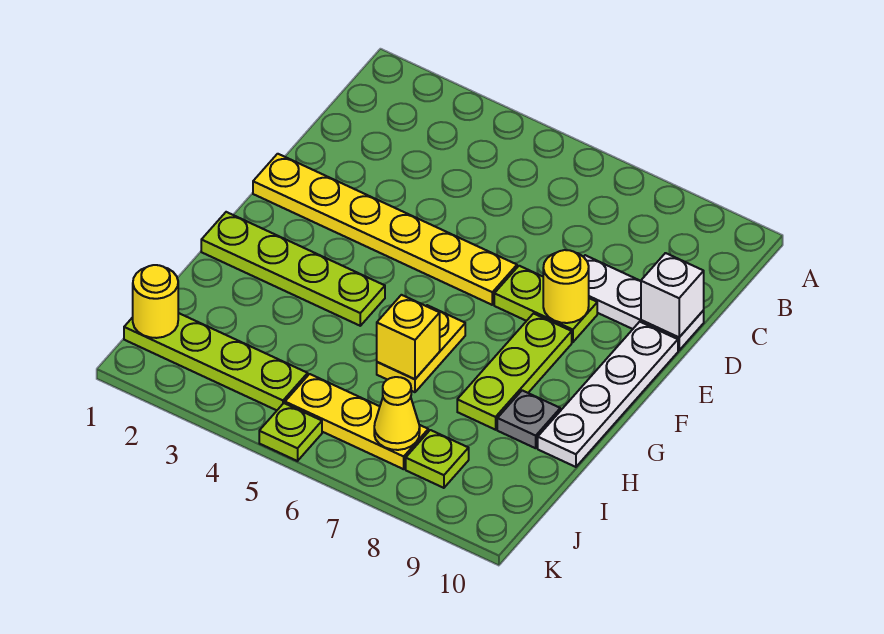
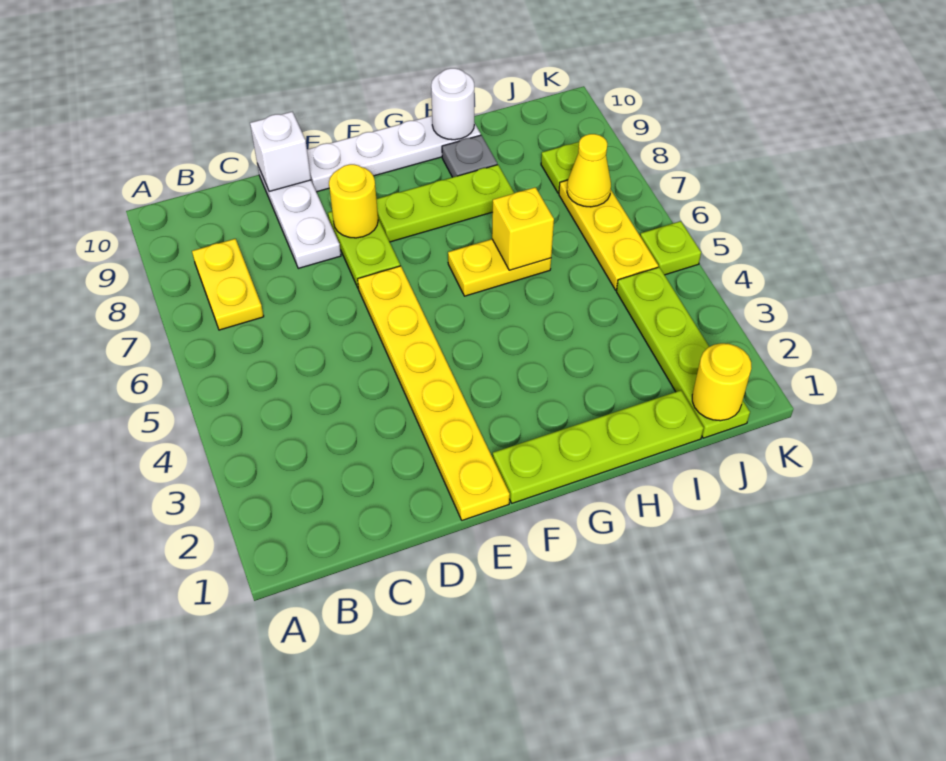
none -> yellow 1x2 plate [192,239,264,330]
lime 1x4 plate [201,212,385,326] -> lime 1x4 plate turned to [493,390,704,503]
none -> white 1x1 round brick [431,68,474,140]

